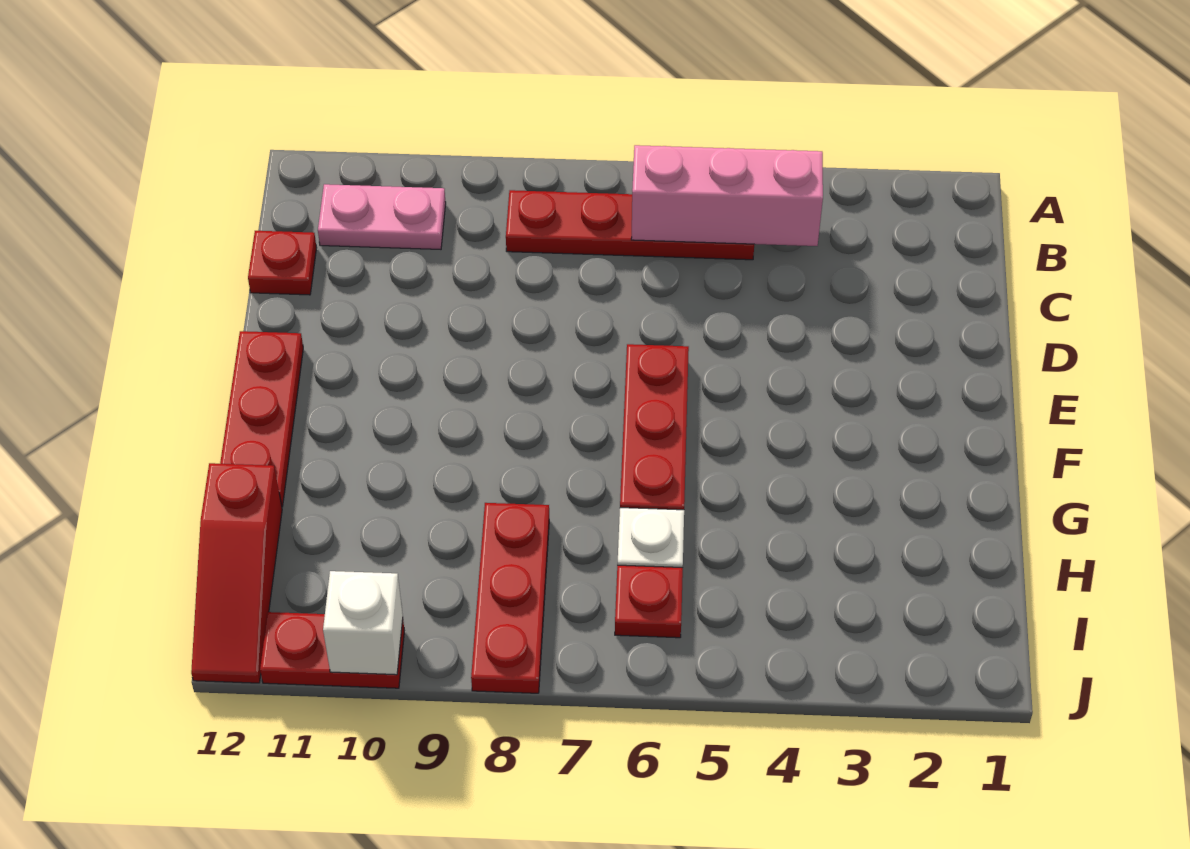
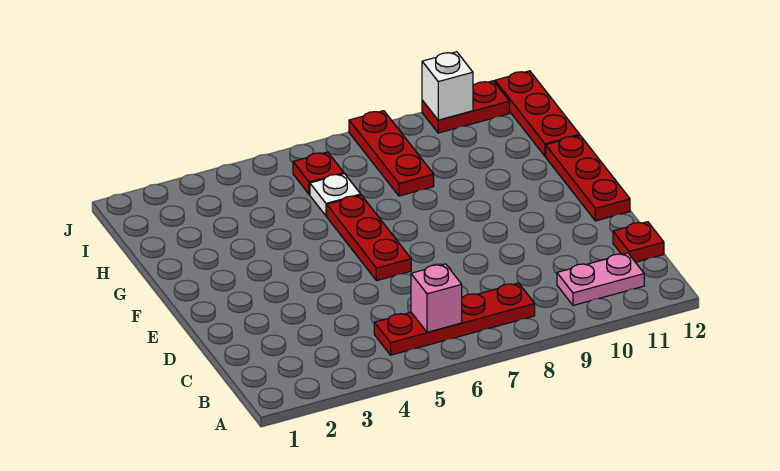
pink 1x3 brick [631,145,823,246] -> pink 1x1 brick [411,264,462,332]
red 1x3 slope [191,463,282,683] -> red 1x3 plate [495,71,580,156]

